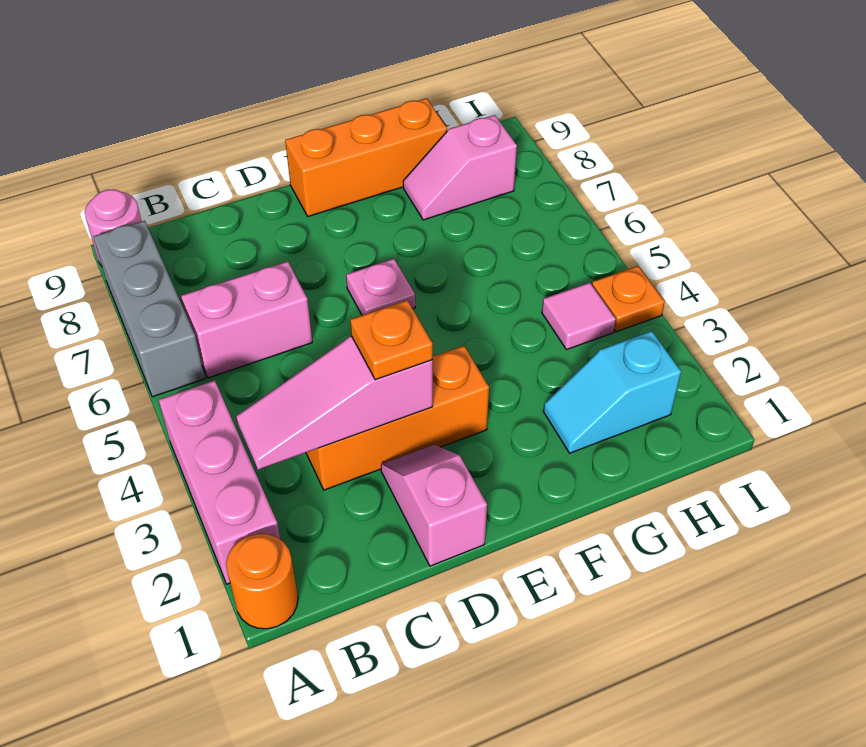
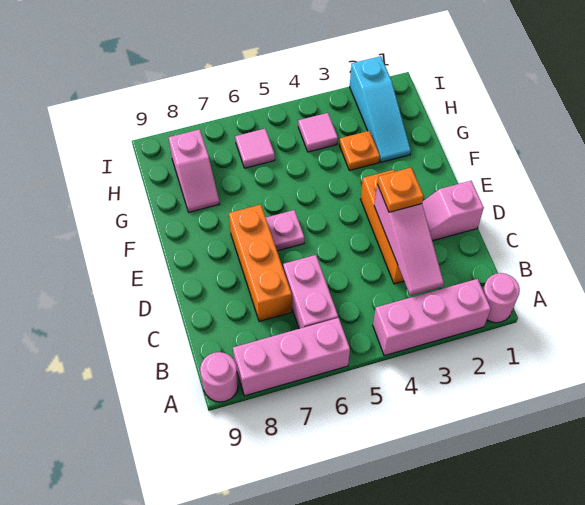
orange 1x1 round brick [226,534,298,629] -> pink 1x1 round brick [483,273,520,323]
grey 1x3 brick [93,221,205,397] -> pink 1x3 brick [233,318,350,396]
orange 1x3 brick [285,98,447,216] -> orange 1x3 brick moved to [229,205,292,321]
cyan 1x2 slope [543,331,681,453] -> cyan 1x3 slope [350,56,411,162]
none -> pink 1x1 tile [235,129,275,168]
orange 1x1 plate [592,266,665,332] -> orange 1x1 plate moved to [339,131,380,170]

